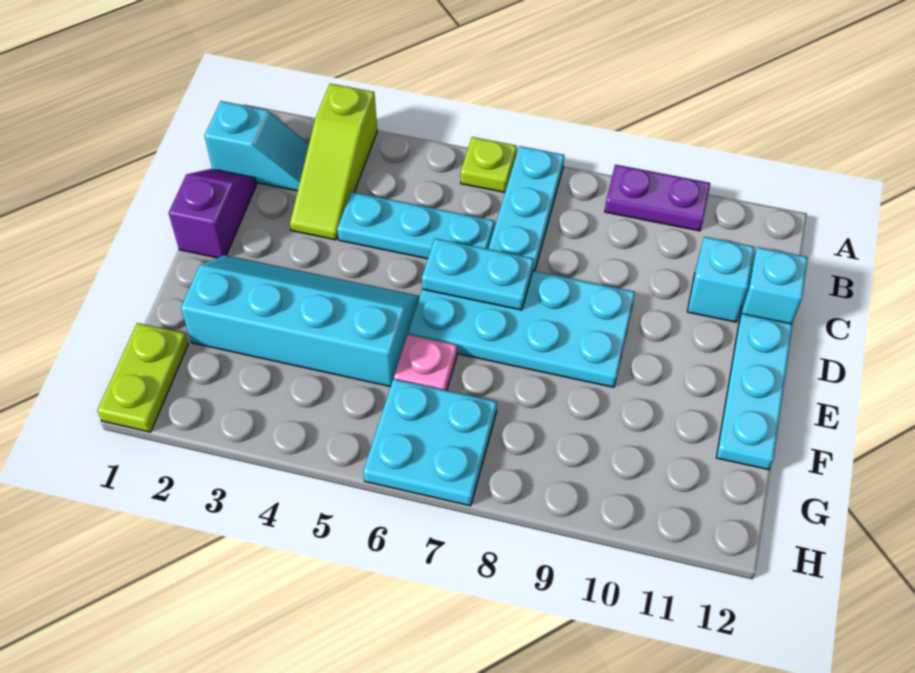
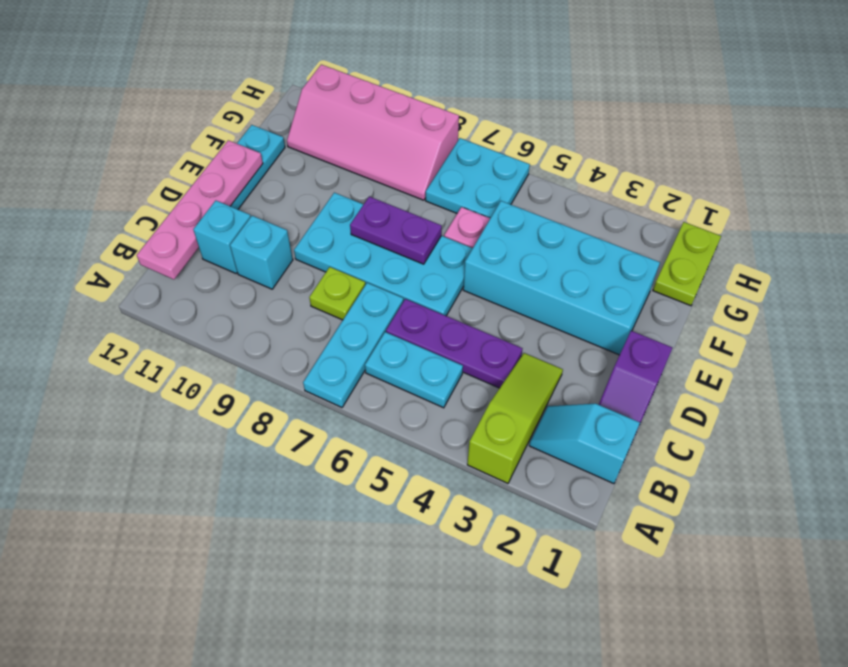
lime 1x1 plate [461,137,517,192] -> lime 1x1 plate moved to [309,267,365,320]
purple 1x2 plate [605,165,710,231] -> purple 1x2 plate moved to [350,197,442,264]
none -> pink 1x4 plate [137,140,263,279]
cyan 1x3 plate [337,192,494,259] -> purple 1x3 plate [386,299,523,388]
cyan 1x1 brick [739,247,808,324] -> cyan 1x1 brick moved to [230,216,293,289]
cyan 1x2 plate [422,238,534,310] -> cyan 1x2 plate moved to [365,332,463,408]
cyan 2x4 slope [181,255,419,387] -> cyan 2x4 brick [463,201,660,355]
none -> pink 2x4 slope [287,65,459,200]

